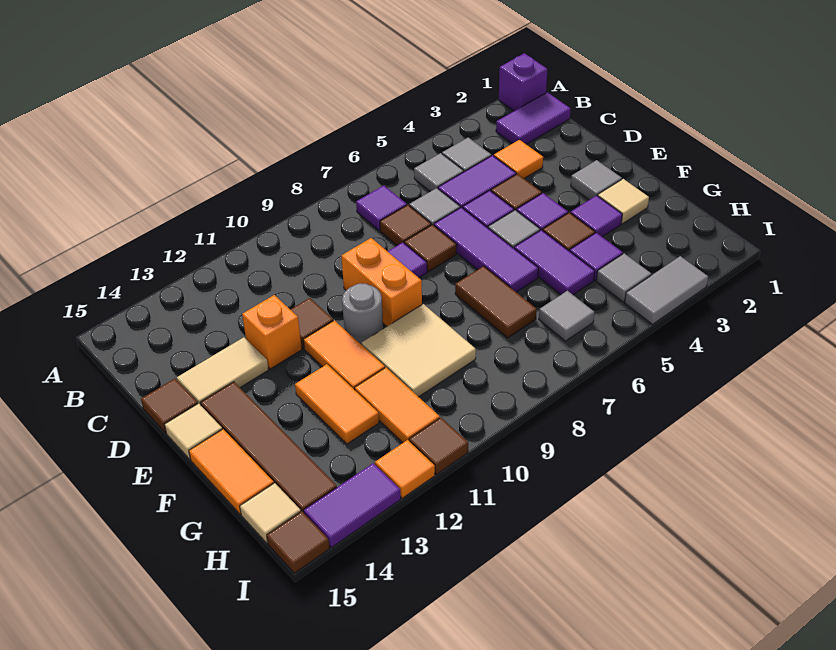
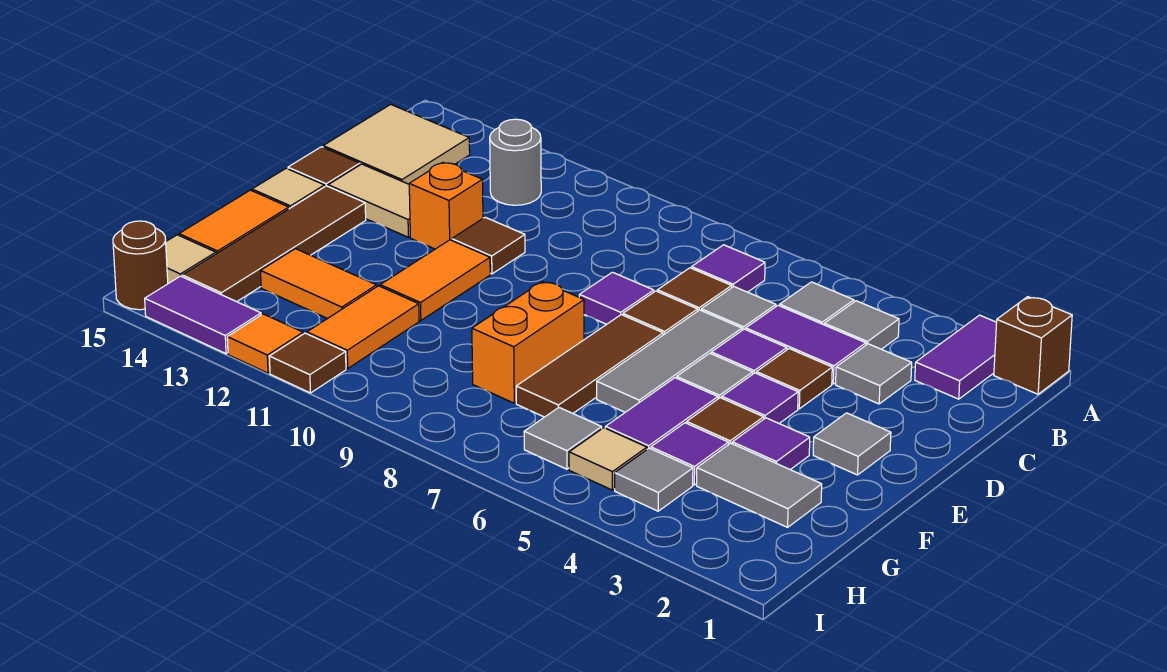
purple 1x1 brick [499,53,547,111] -> brown 1x1 brick [994,297,1072,394]
purple 1x2 tile [496,92,571,144] -> purple 1x2 tile turned to [915,315,997,399]
orange 1x1 tile [494,140,543,178] -> grey 1x1 tile [836,344,912,404]
purple 1x3 tile [434,207,538,292] -> grey 1x3 tile [597,310,742,412]
orange 1x2 brick [341,238,422,326] -> orange 1x2 brick moved to [472,281,584,403]
grey 1x1 round brick [342,283,383,345] -> grey 1x1 round brick moved to [490,119,541,205]
tan 1x1 tile [598,179,649,224] -> tan 1x1 tile moved to [569,428,647,490]
brown 1x2 tile [455,266,537,338] -> brown 1x3 tile [516,315,663,417]
tan 2x2 tile [362,304,476,397] -> tan 2x2 tile moved to [323,104,470,184]
orange 1x2 tile [295,364,379,444] -> orange 1x2 tile turned to [261,249,377,319]
grey 1x2 tile [625,256,708,324] -> grey 1x2 tile moved to [697,443,822,527]
brown 1x1 tile [267,511,330,573] -> brown 1x1 round brick [113,221,168,310]

